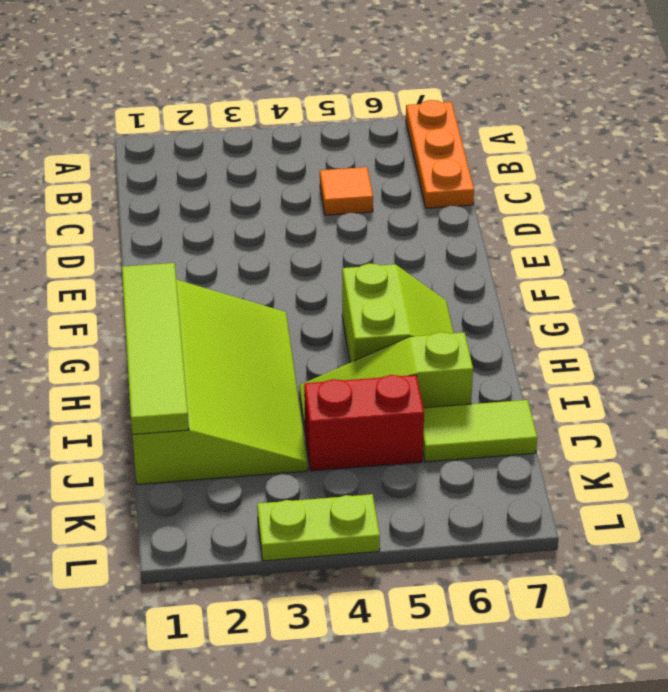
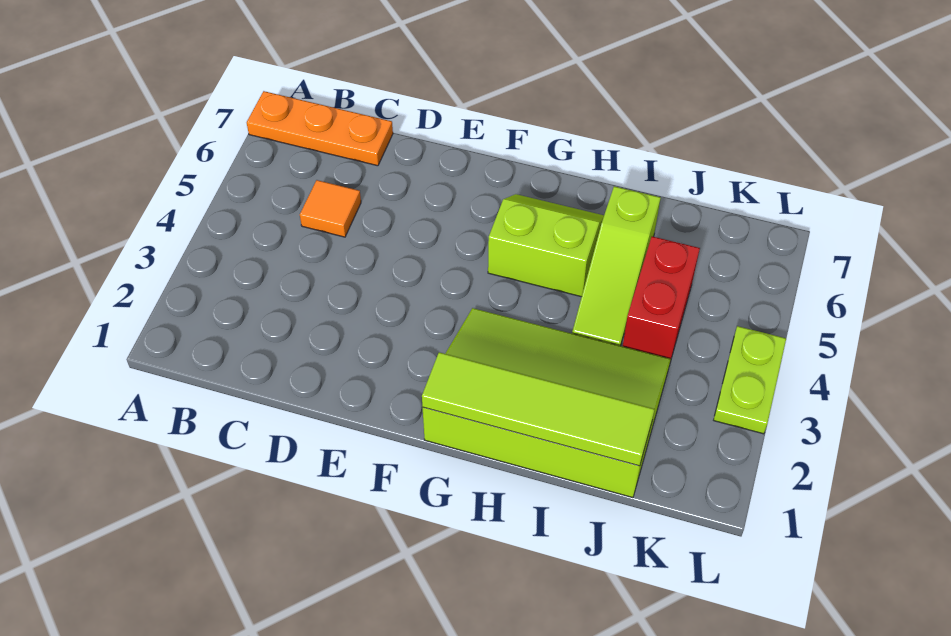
lime 1x2 tile [423,400,537,462] -> none

